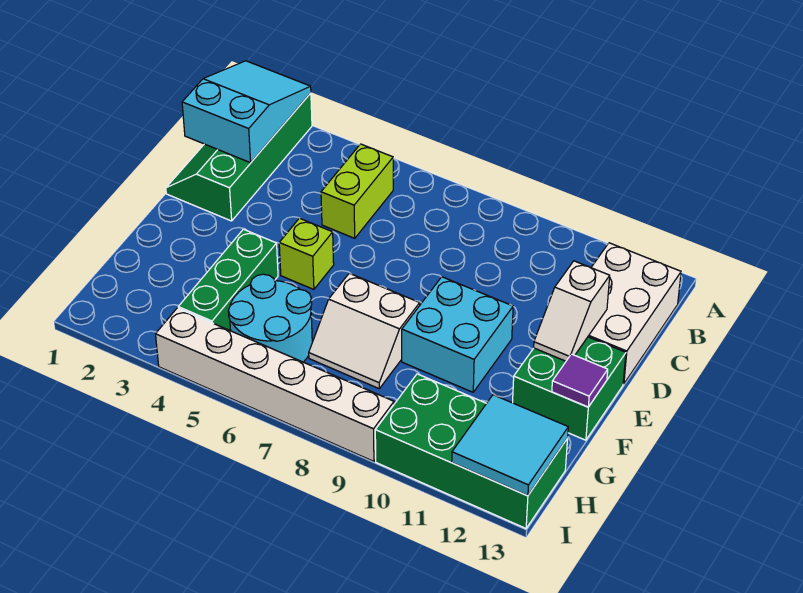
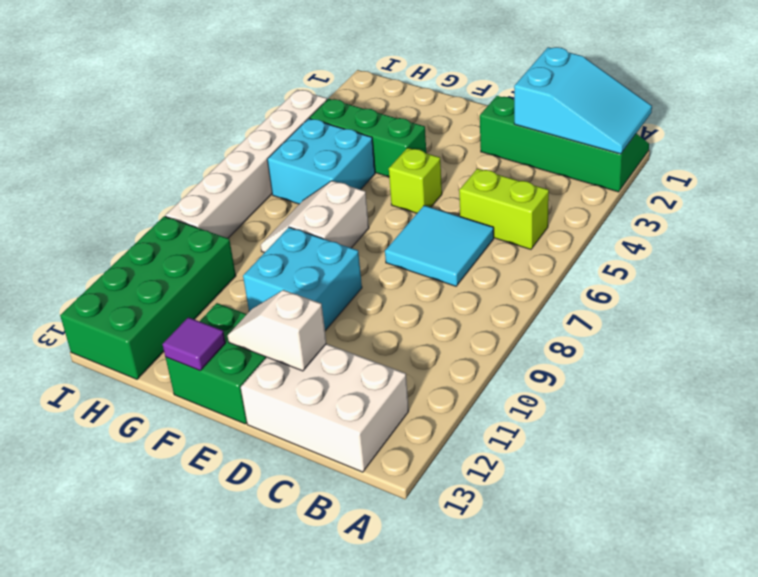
cyan 2x2 round brick [228,274,312,362] -> cyan 2x2 brick [267,118,375,204]
cyan 2x2 tile [452,395,568,496] -> cyan 2x2 tile moved to [385,205,494,286]

